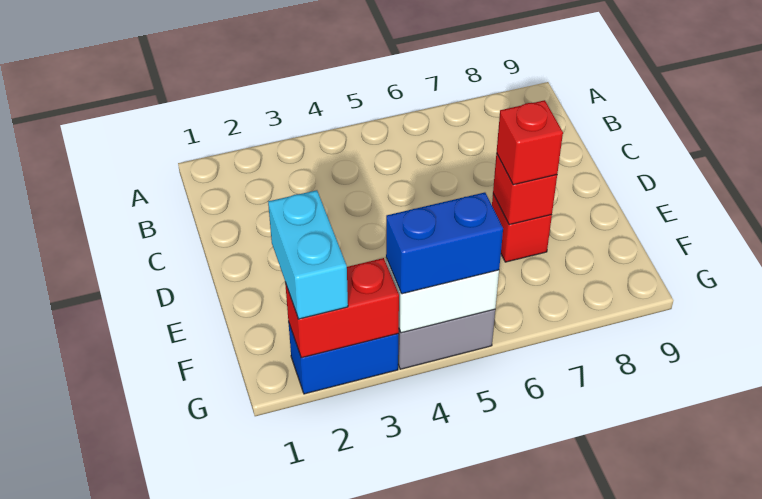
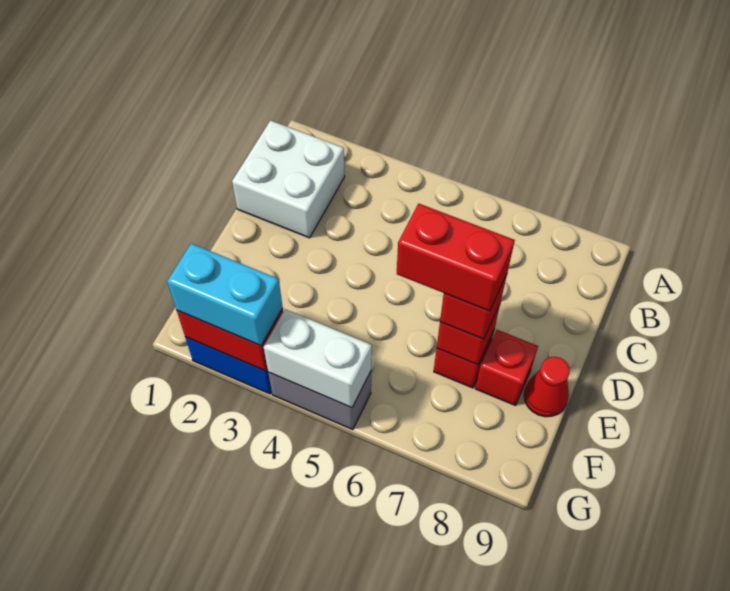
none -> white 2x2 brick [232,120,345,238]
none -> red 1x2 brick [397,204,515,311]
none -> red 1x1 brick [475,330,538,405]
none -> red 1x1 cone [524,357,570,417]
cyan 1x2 brick [268,190,348,319] -> cyan 1x2 brick turned to [167,243,283,346]
blue 1x2 brick [386,192,503,294] -> none

